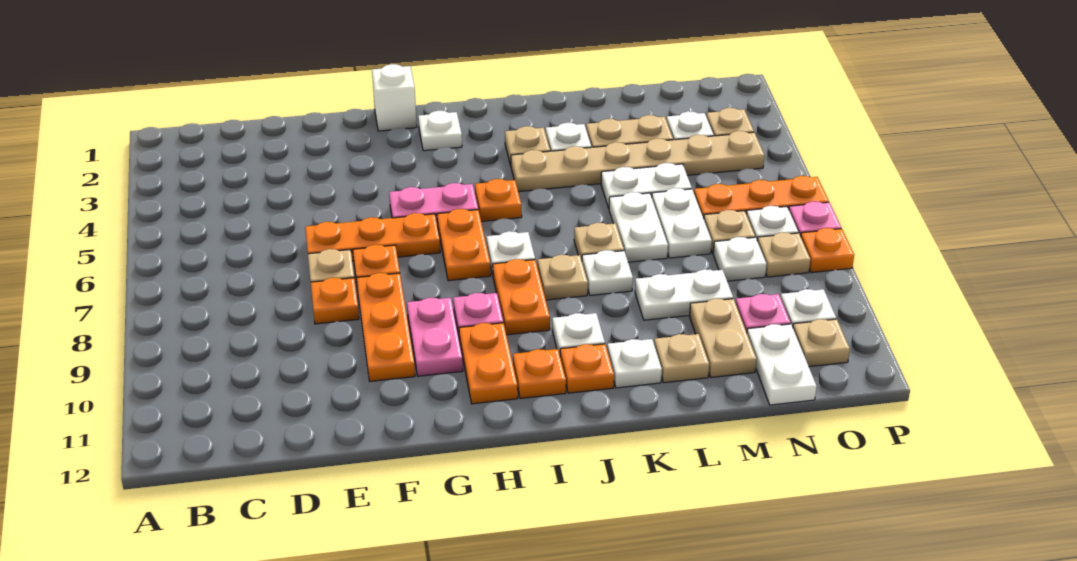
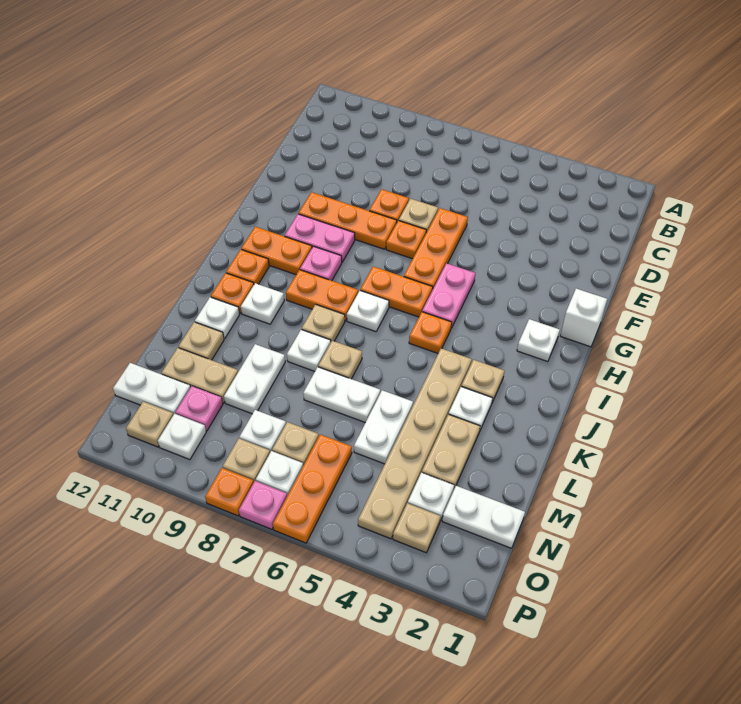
white 1x2 plate [652,188,712,258] -> white 1x2 plate moved to [442,486,525,548]

